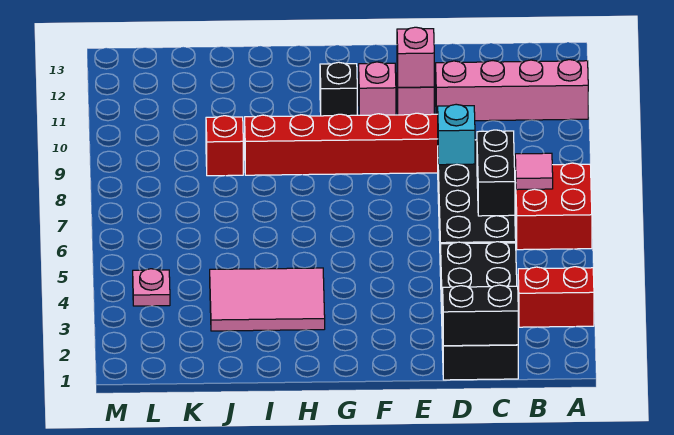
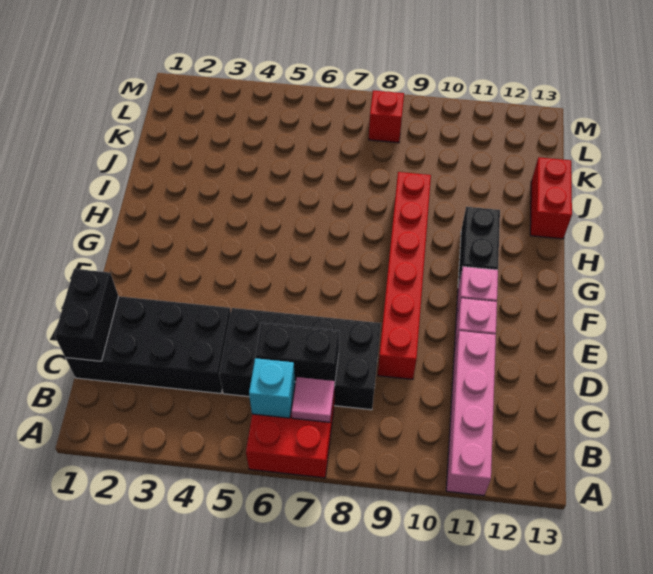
red 1x2 brick [518,267,594,327] -> red 1x2 brick moved to [530,157,572,239]
cyan 1x1 brick [438,104,475,165] -> cyan 1x1 brick moved to [249,358,295,418]
pink 1x1 brick [397,27,434,87] -> none
black 1x1 brick [320,62,357,116] -> black 1x2 brick [458,207,500,286]
pink 2x3 tile [210,268,325,331] -> none
red 1x1 brick [206,116,243,176] -> red 1x1 brick moved to [369,90,404,143]
pink 1x1 plate [133,269,170,306] -> none

